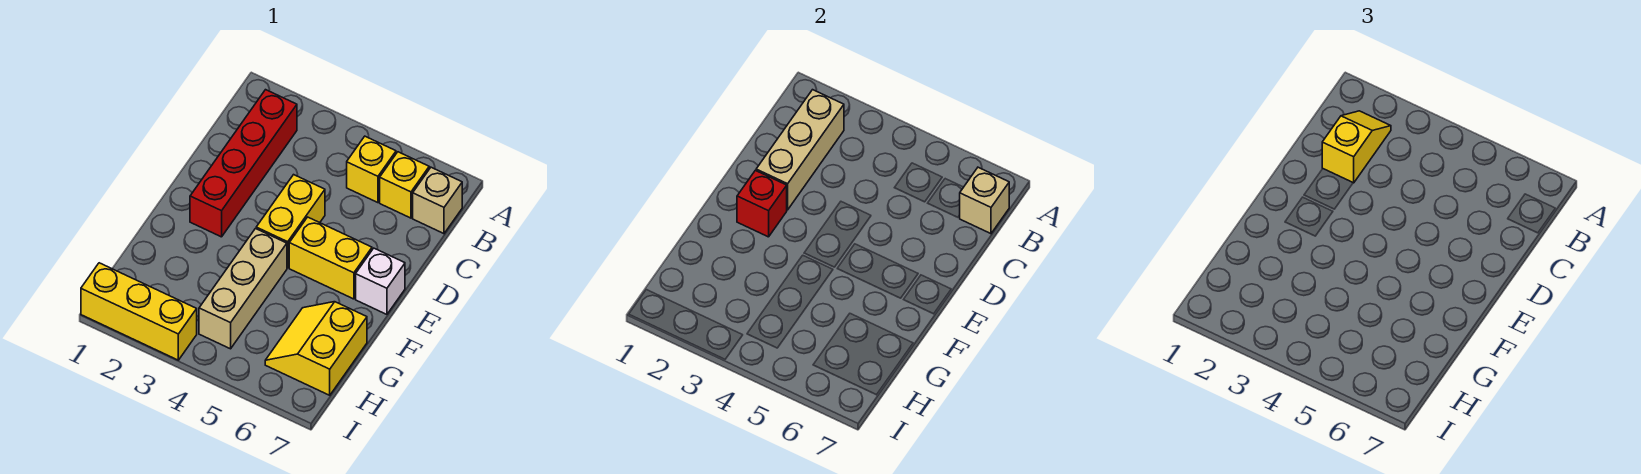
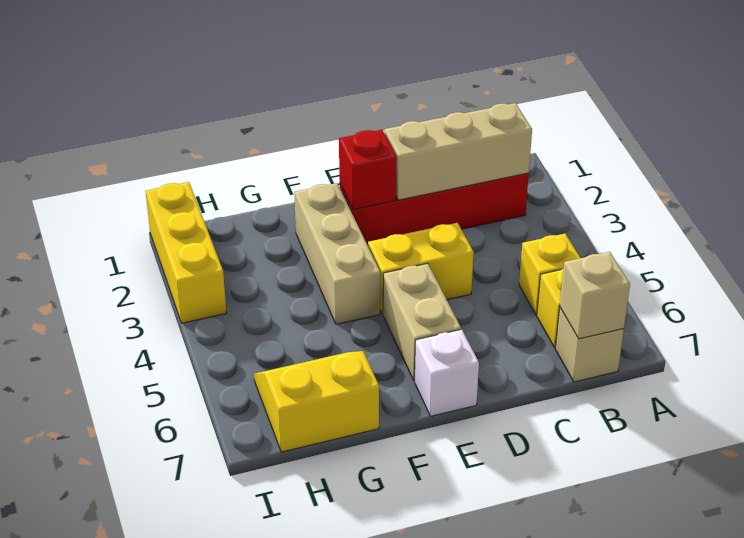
yellow 1x2 slope [1322,111,1391,183] -> none
yellow 1x2 brick [289,217,372,299] -> tan 1x2 brick [383,263,461,381]
tan 1x3 brick [199,229,287,349] -> tan 1x3 brick turned to [294,183,380,324]

